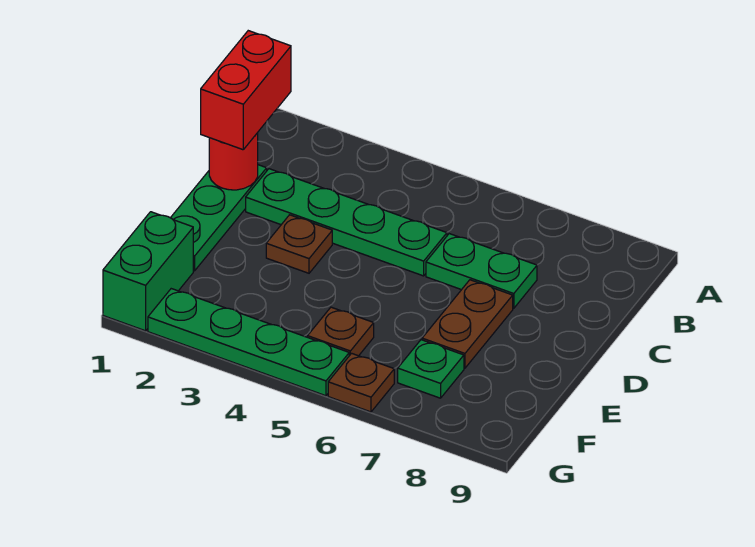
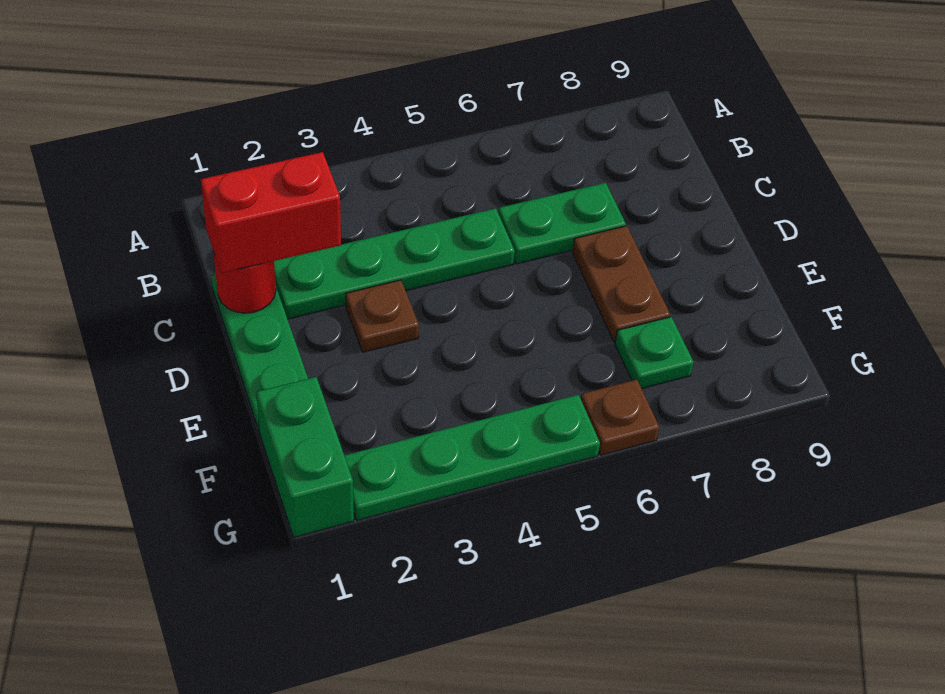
red 1x2 brick [201,31,291,150] -> red 1x2 brick turned to [201,152,341,273]
brown 1x1 plate [308,307,374,356] -> none

